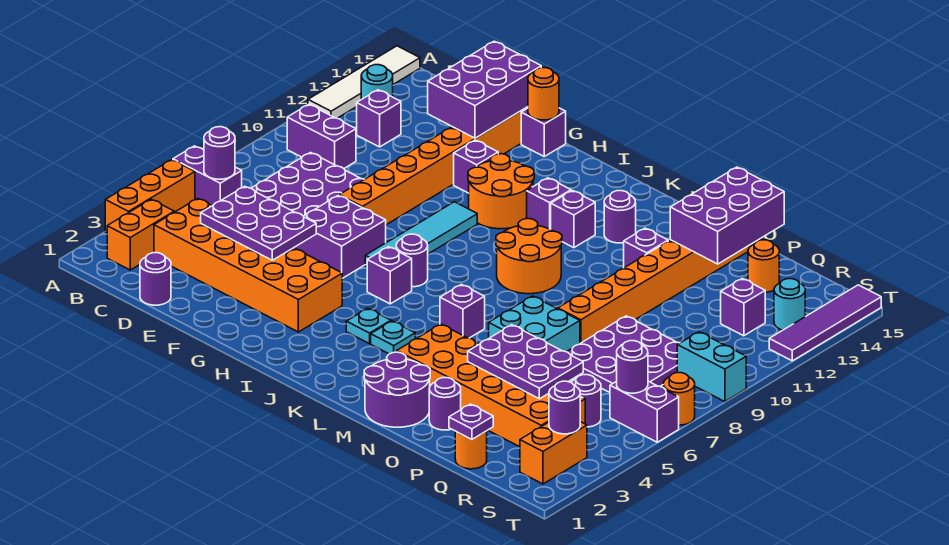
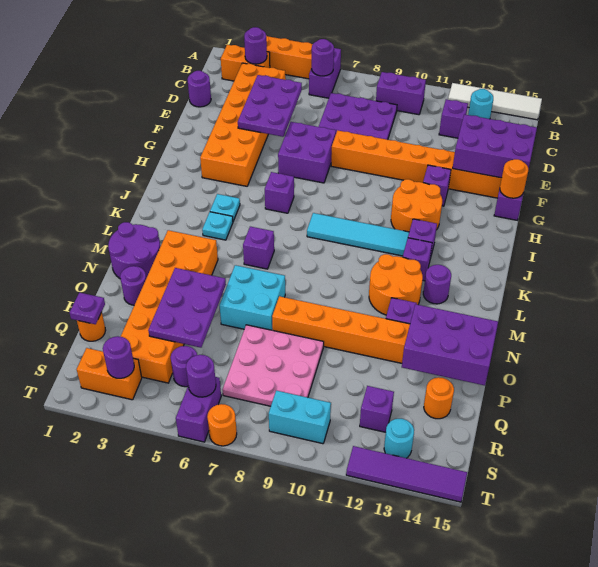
purple 1x2 brick [287,104,356,168] -> purple 1x2 brick turned to [376,72,426,115]
cyan 1x4 tile [365,202,477,267] -> cyan 1x4 tile moved to [307,213,409,256]
purple 1x1 round brick [396,234,428,287] -> purple 1x1 round brick moved to [244,27,267,64]
orange 2x2 round brick [496,219,562,294] -> orange 2x2 round brick moved to [369,254,423,315]
purple 3x3 plate [567,316,679,392] -> pink 3x3 plate [223,325,324,406]
cyan 1x2 brick [677,332,746,402] -> cyan 1x2 brick turned to [269,391,331,444]

